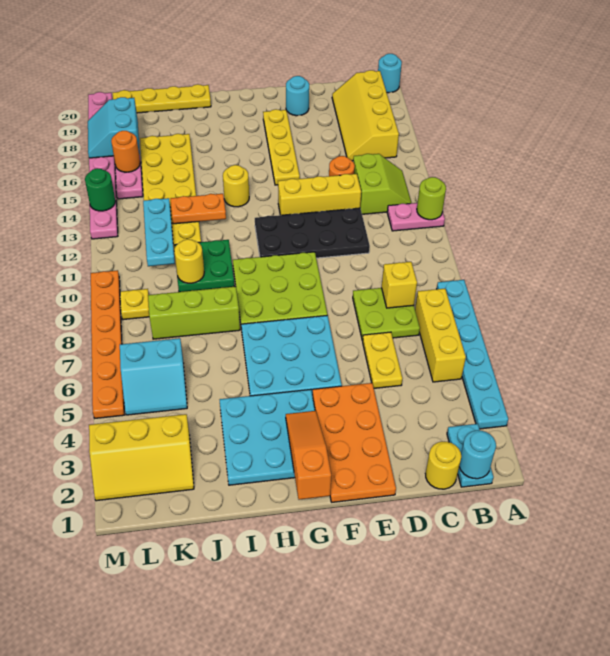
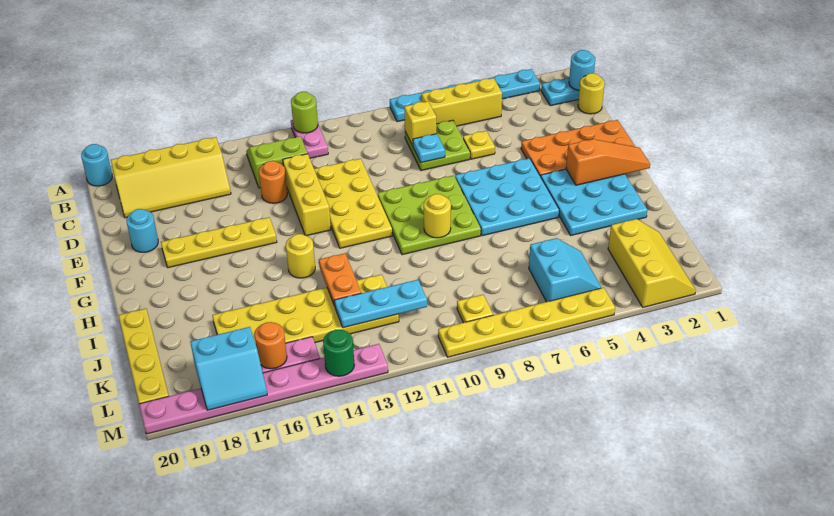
yellow 1x2 plate [363,332,402,388] -> yellow 1x1 plate [463,131,495,159]
none -> cyan 1x1 plate [413,134,445,163]
black 2x4 plate [255,208,370,258] -> yellow 2x4 plate [314,159,392,248]
orange 1x3 slope [286,411,331,500] -> orange 1x3 slope turned to [566,139,650,185]
lime 1x3 brick [148,287,240,339] -> none
green 2x2 plate [175,240,234,292] -> none
yellow 1x1 round brick [174,239,204,283] -> yellow 1x1 round brick moved to [424,194,451,238]
orange 1x6 plate [91,270,124,418] -> yellow 1x6 plate [438,288,615,357]

